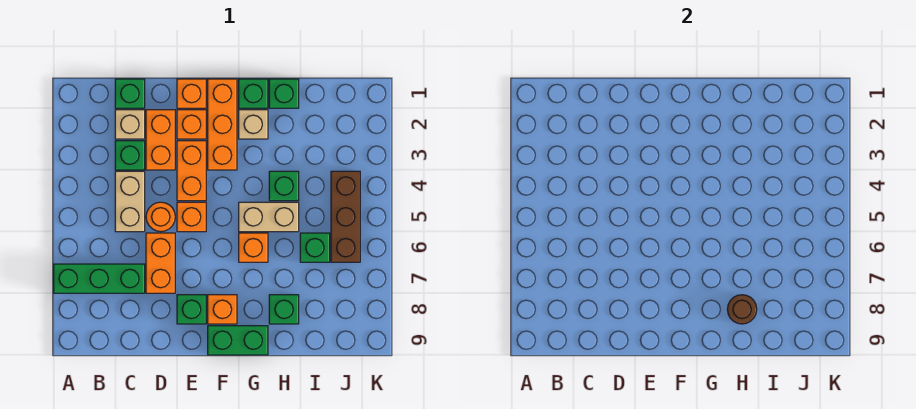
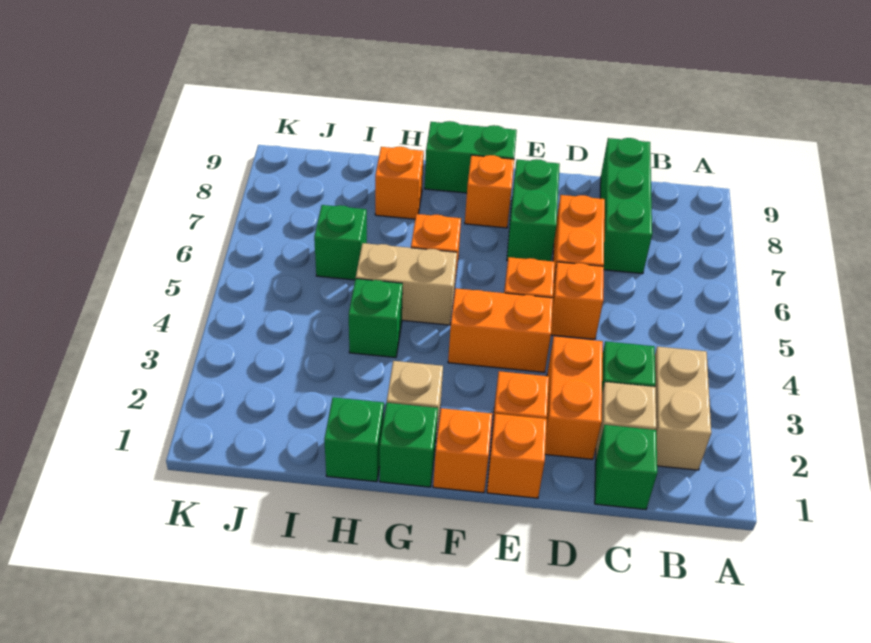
green 1x3 brick [54,264,145,293] -> green 1x3 brick turned to [600,138,652,274]
tan 1x2 brick [115,171,145,232] -> tan 1x2 brick moved to [655,347,711,470]
orange 1x1 round brick [146,202,175,232] -> orange 1x1 brick [551,262,604,339]
orange 1x2 brick [177,141,206,201] -> orange 1x2 brick turned to [448,288,553,372]
green 1x1 brick [177,295,206,324] -> green 1x2 brick [507,159,560,261]
orange 1x3 brick [208,79,237,170] -> orange 1x1 brick [433,408,492,493]
green 1x1 brick [269,295,299,324] -> orange 1x1 brick [375,147,424,219]
brown 1x1 round brick [727,295,757,324] -> none
brown 1x3 brick [331,171,360,262] -> none

